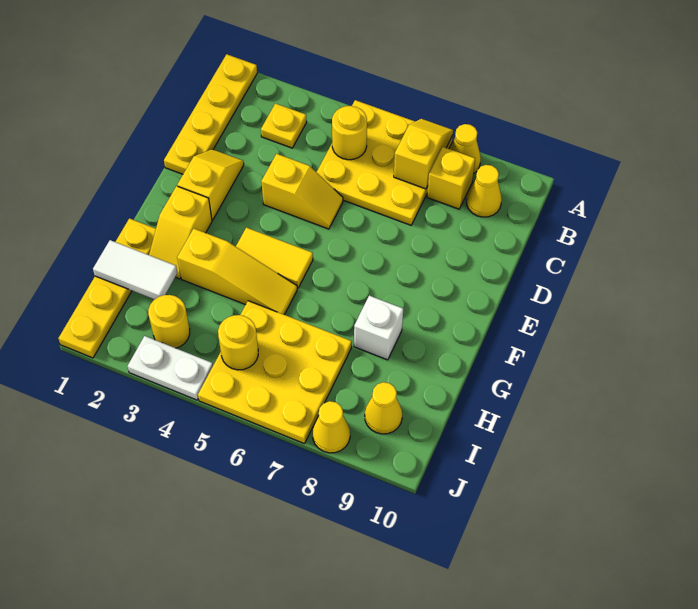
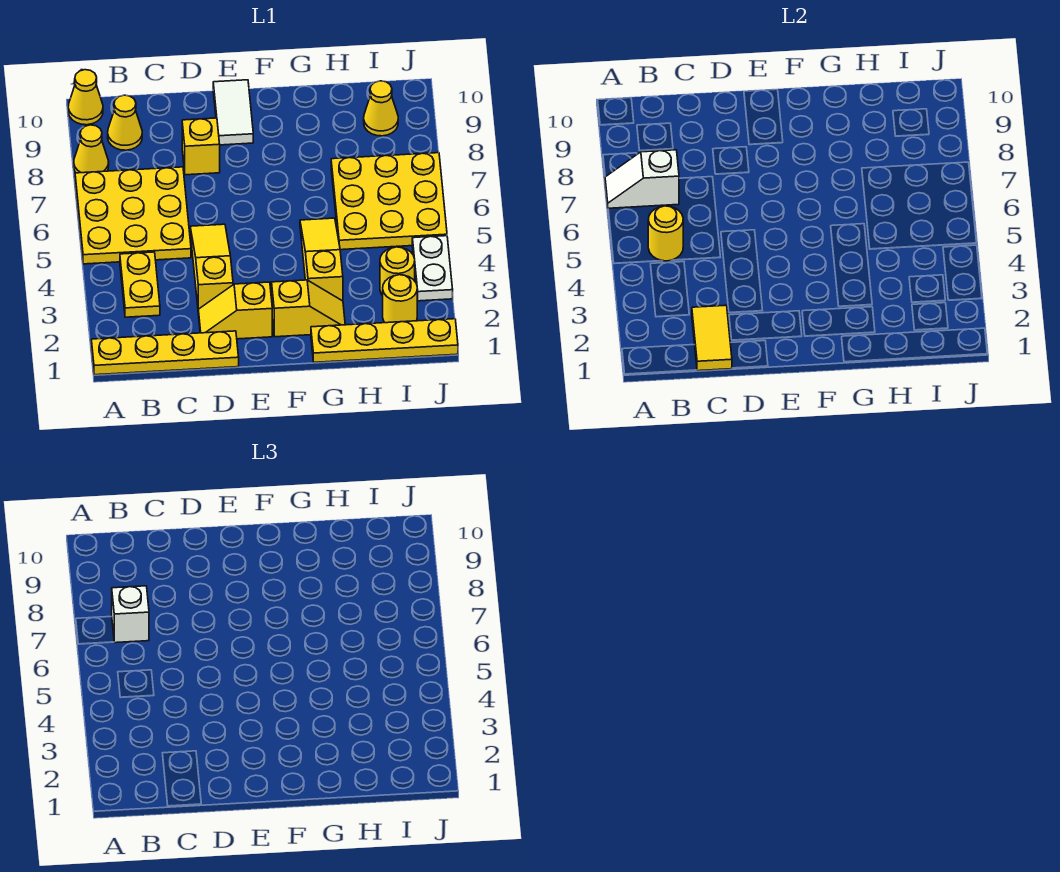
yellow 1x2 slope [394,119,453,189] -> white 1x2 slope [605,150,679,208]
yellow 1x1 plate [261,103,307,148] -> yellow 1x2 plate [120,252,160,317]
yellow 1x1 brick [427,147,475,209] -> yellow 1x1 brick moved to [182,118,220,175]
yellow 1x2 slope [261,154,343,229] -> yellow 1x3 slope [190,224,233,309]
yellow 1x2 tile [236,228,313,288] -> yellow 1x2 tile moved to [692,305,732,371]
white 1x1 brick [354,296,403,360] -> white 1x1 brick moved to [112,586,149,643]
white 1x2 tile [93,240,177,299] -> white 1x2 tile moved to [213,80,253,145]
yellow 1x1 round brick [218,315,258,370] -> yellow 1x1 round brick moved to [383,275,417,323]
yellow 1x1 cone [312,401,350,453] -> yellow 1x1 cone moved to [68,70,103,125]

